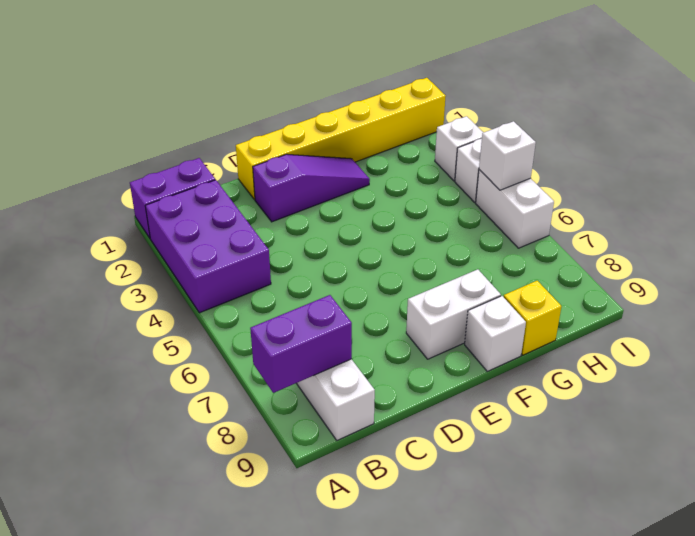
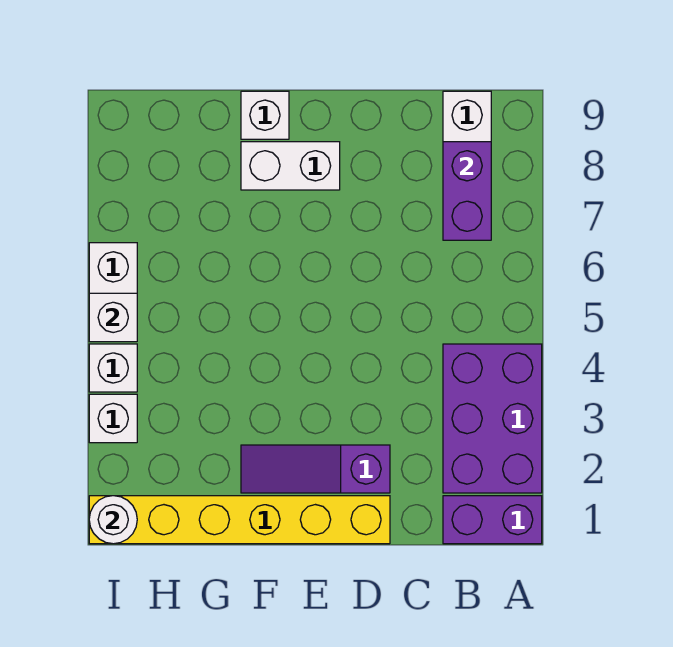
purple 1x2 brick [250,295,352,393] -> purple 1x2 brick turned to [443,142,491,240]
yellow 1x1 brick [504,281,562,355] -> none
none -> white 1x1 round brick [89,496,137,544]

